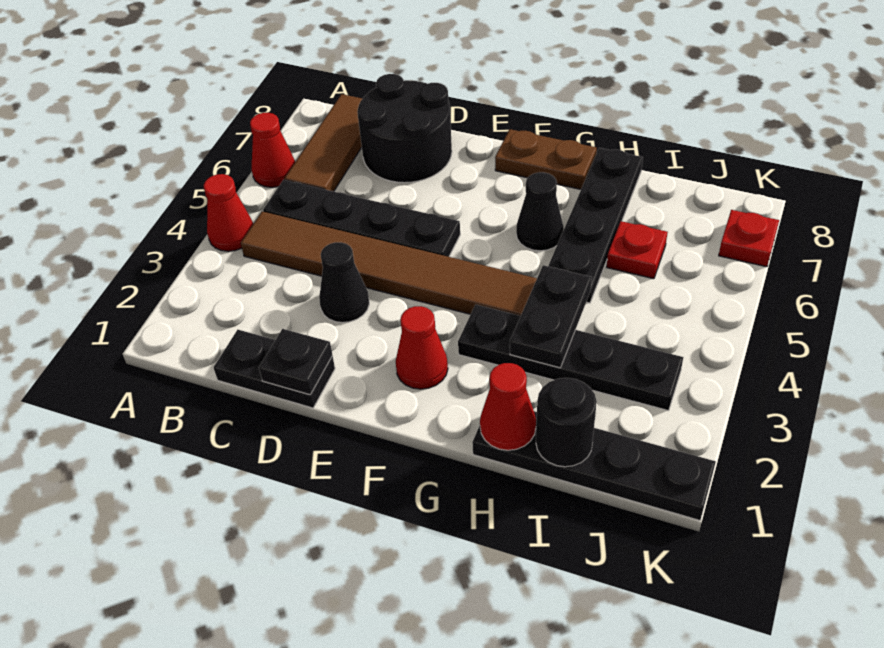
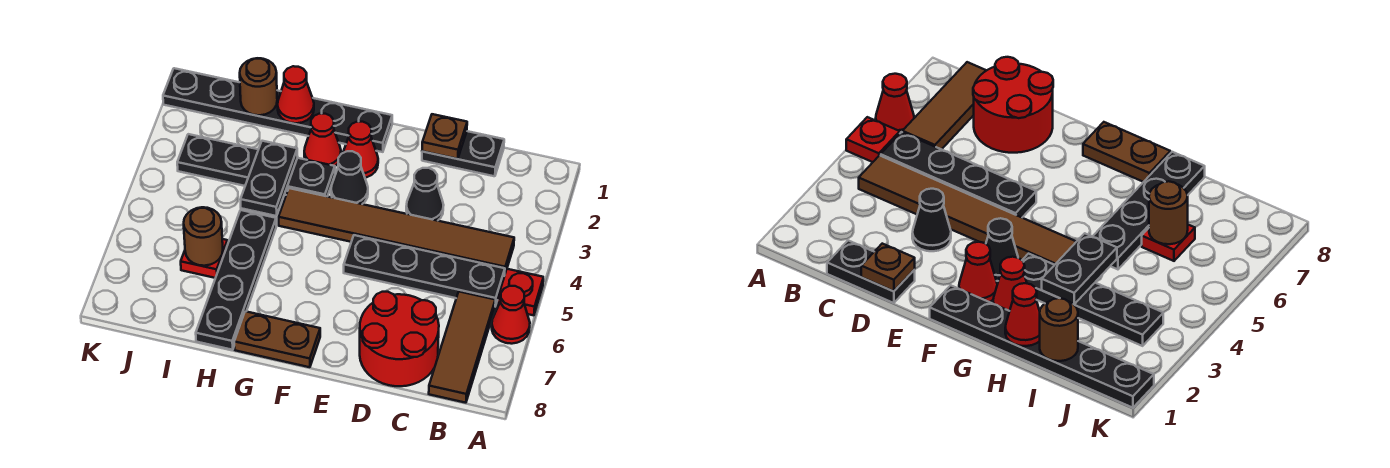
red 1x1 cone [204,174,253,251] -> red 1x1 cone moved to [304,114,341,166]
black 2x2 round brick [357,74,452,183] -> red 2x2 round brick [360,292,439,386]
black 1x1 plate [259,329,332,395] -> brown 1x1 plate [422,114,467,159]
black 1x1 cone [516,172,564,251] -> black 1x1 cone moved to [331,151,368,204]
black 1x4 plate [472,411,716,520] -> black 1x6 plate [163,68,392,152]
black 1x1 round brick [536,378,597,467] -> brown 1x1 round brick [240,58,277,115]
none -> brown 1x1 round brick [184,207,223,266]
red 1x1 plate [719,210,779,267] -> red 1x1 plate moved to [497,269,543,315]

